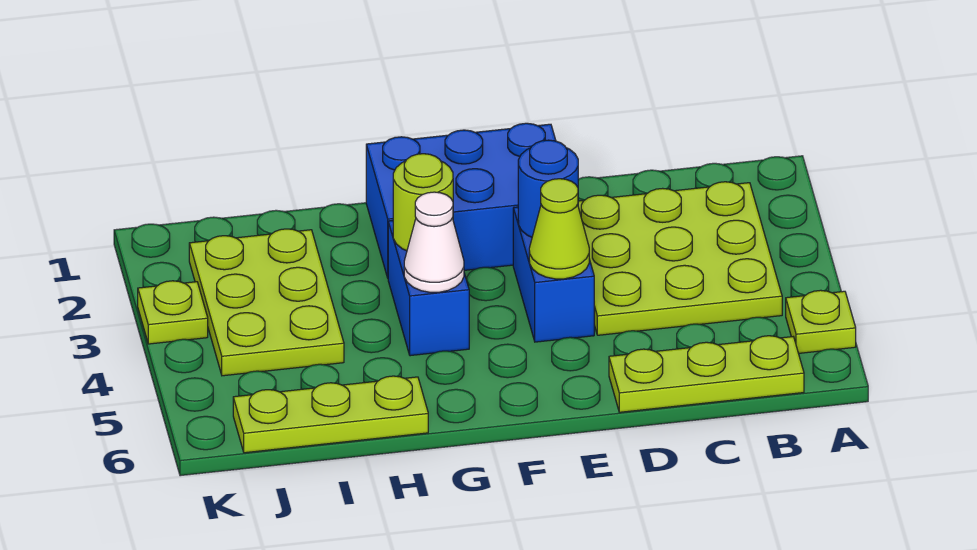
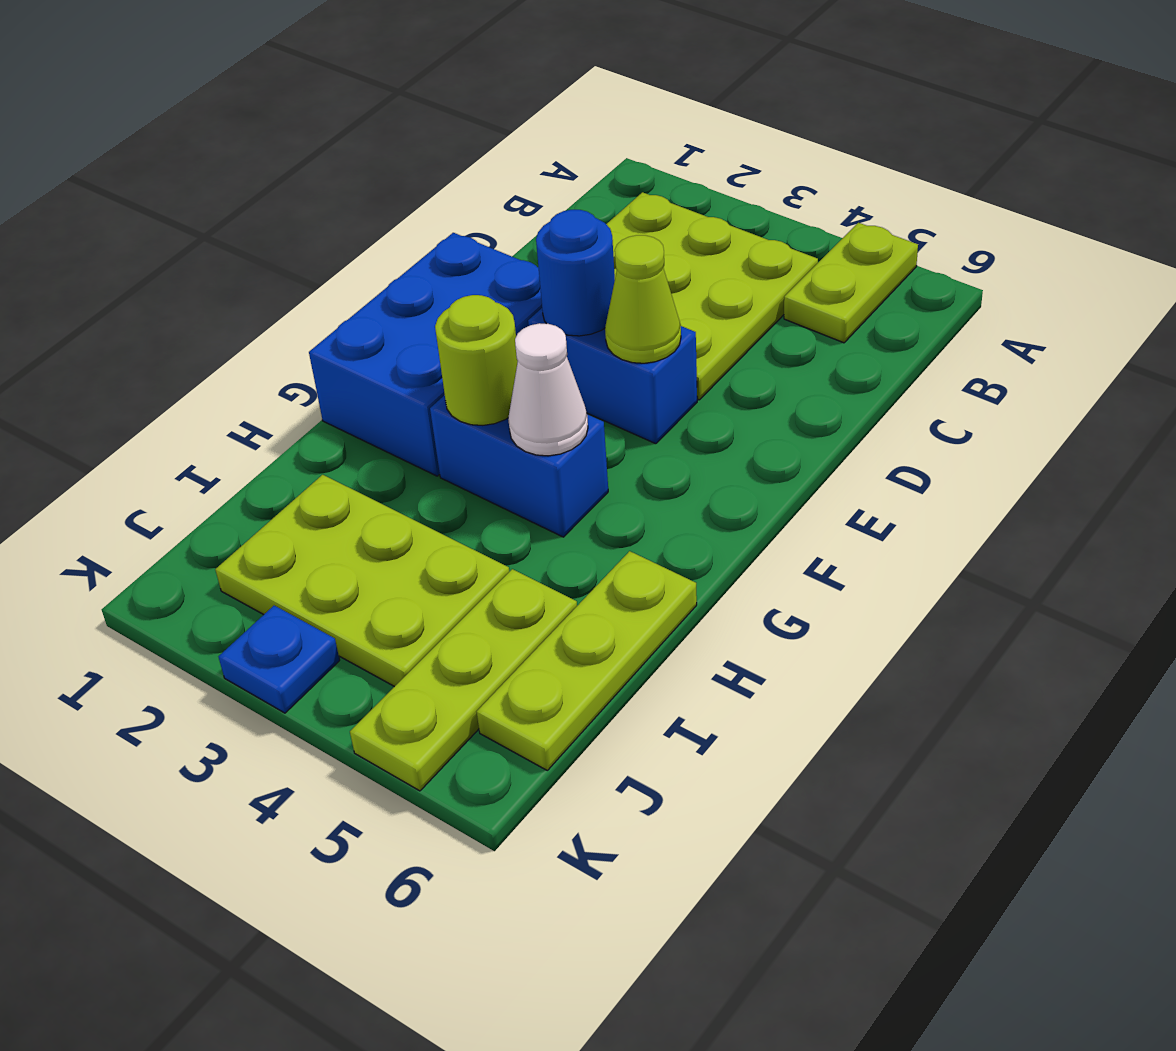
lime 1x1 plate [786,290,856,353] -> lime 1x2 plate [784,223,918,343]
lime 1x3 plate [609,336,804,412] -> lime 1x3 plate moved to [350,569,577,791]
lime 1x1 plate [138,281,208,344] -> blue 1x1 plate [219,606,340,713]

